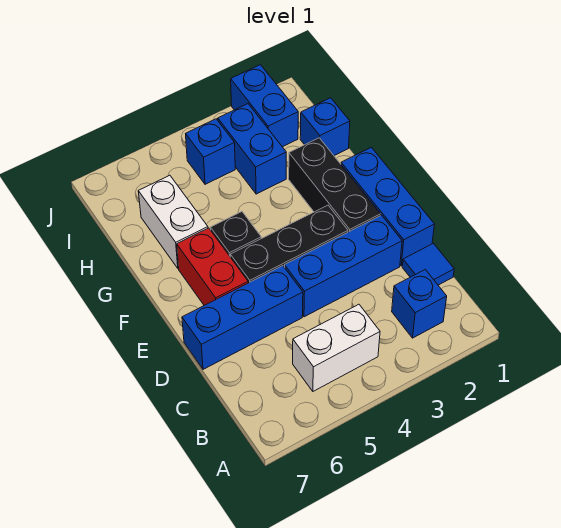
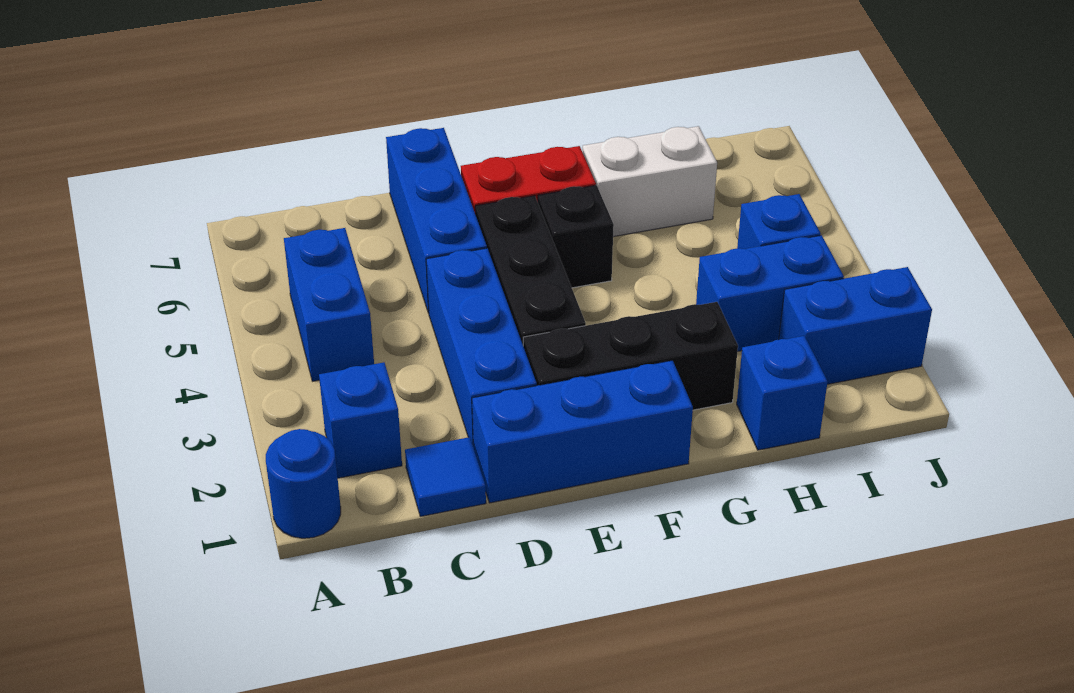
none -> blue 1x1 round brick [266,429,341,538]
white 1x2 brick [293,304,380,391] -> blue 1x2 brick [284,228,374,381]

